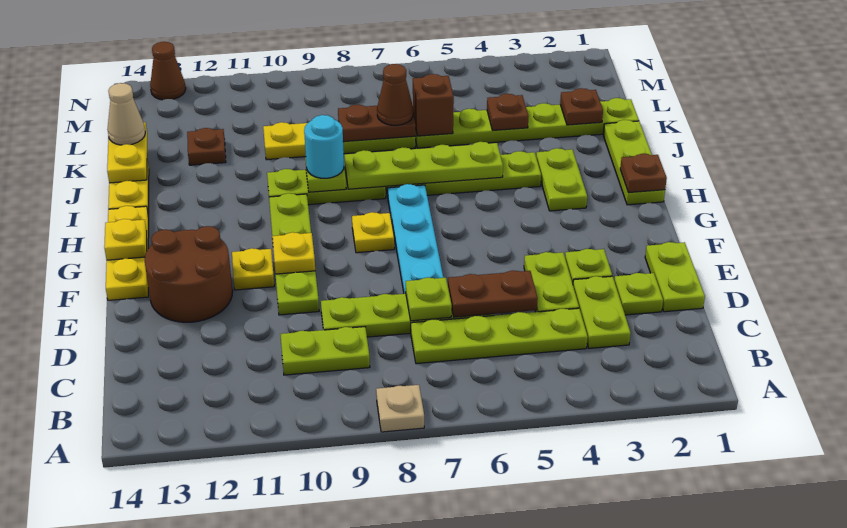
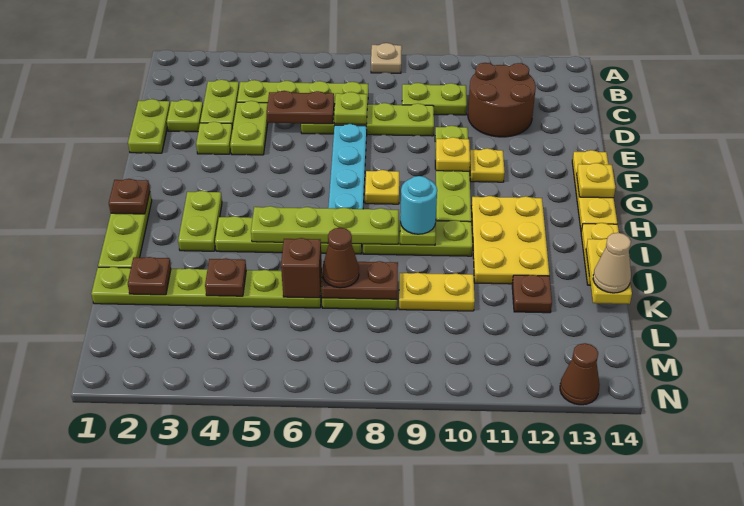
brown 2x2 round brick [145,226,233,322] -> brown 2x2 round brick moved to [468,63,536,137]
none -> yellow 2x3 plate [471,196,549,284]

